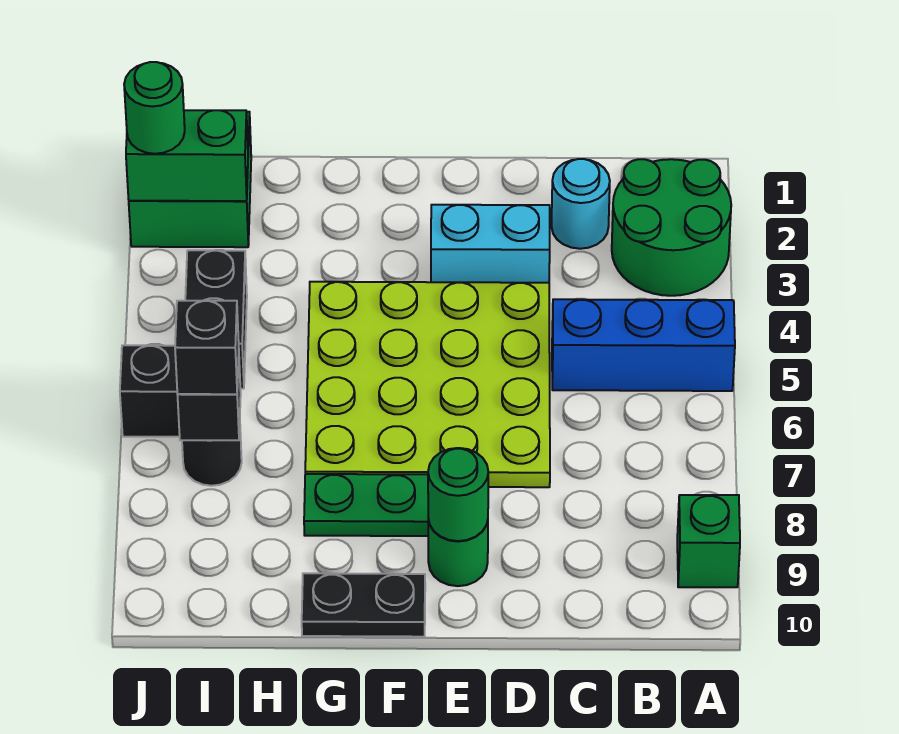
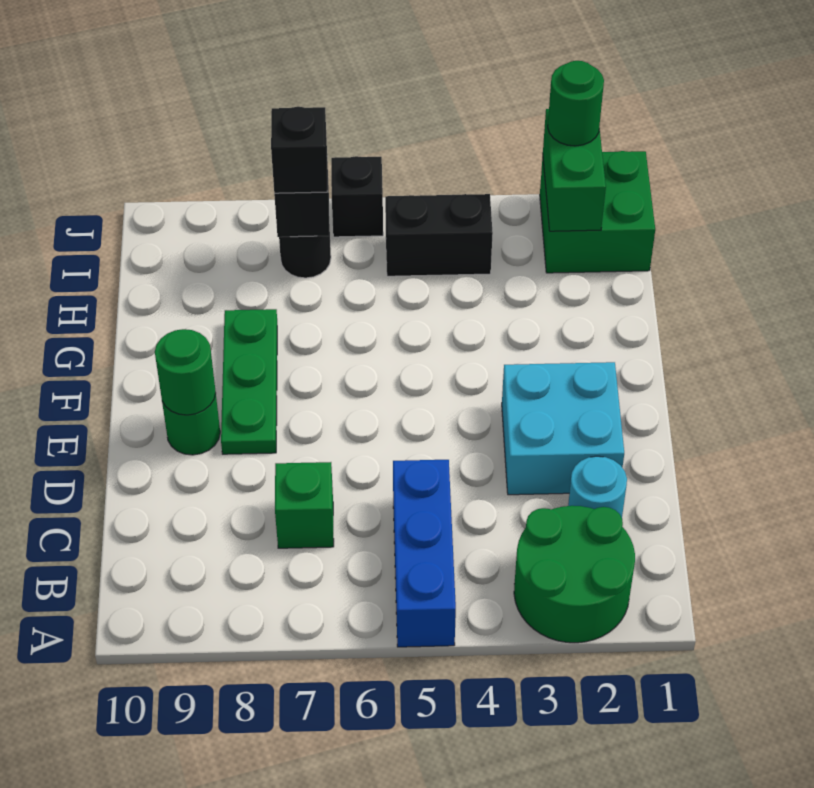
green 1x1 brick [677,495,740,587] -> green 1x1 brick moved to [275,462,334,548]
cyan 1x2 brick [431,205,550,283] -> cyan 2x2 brick [502,362,624,495]
lime 4x4 plate [305,282,550,487] -> none
black 1x2 plate [302,573,425,637] -> none

